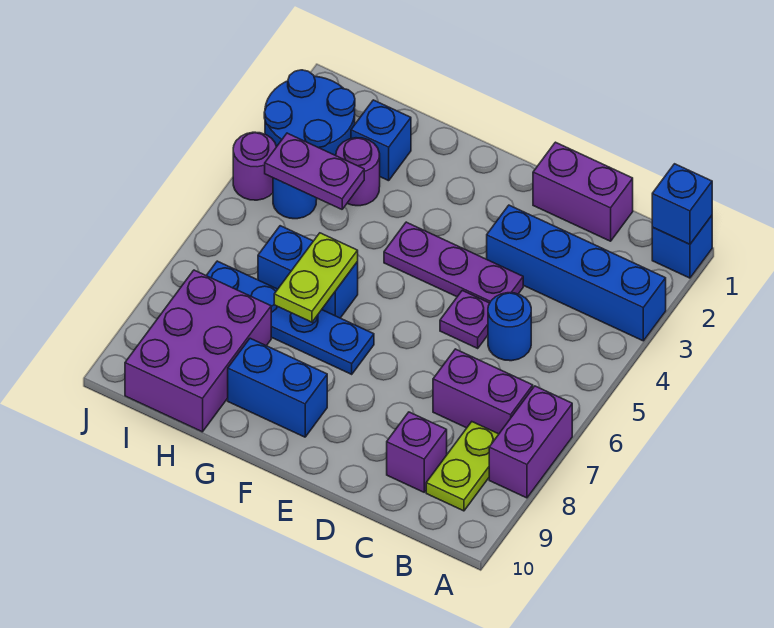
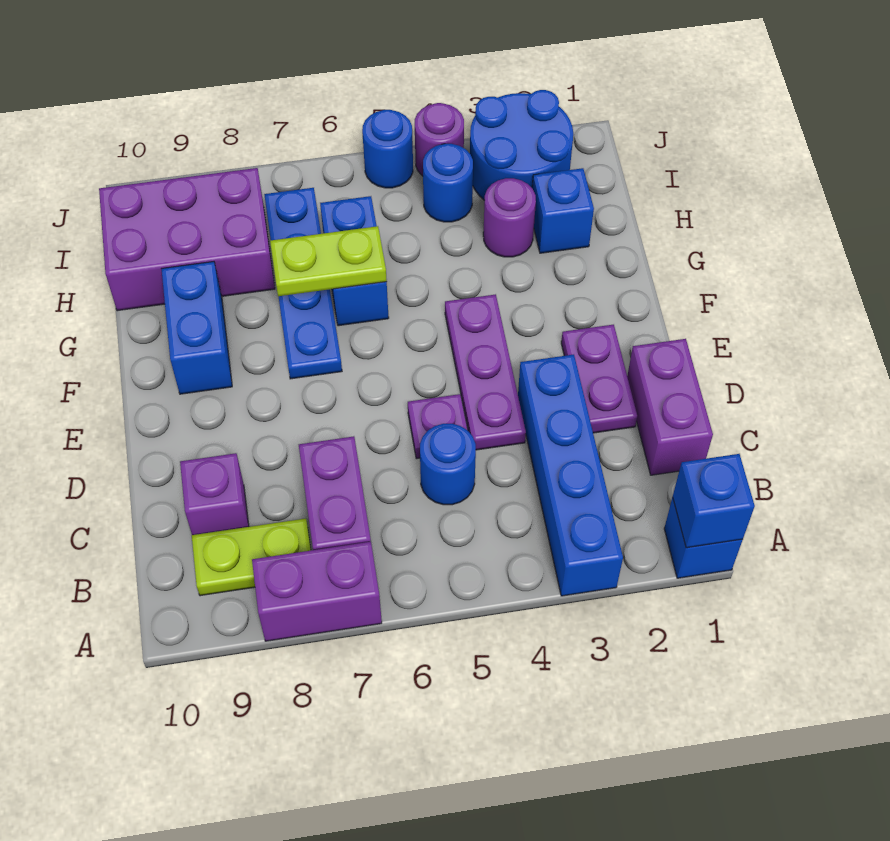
purple 1x2 plate [265,133,364,209] -> purple 1x2 plate moved to [561,325,637,433]
none -> blue 1x1 round brick [362,110,413,188]

